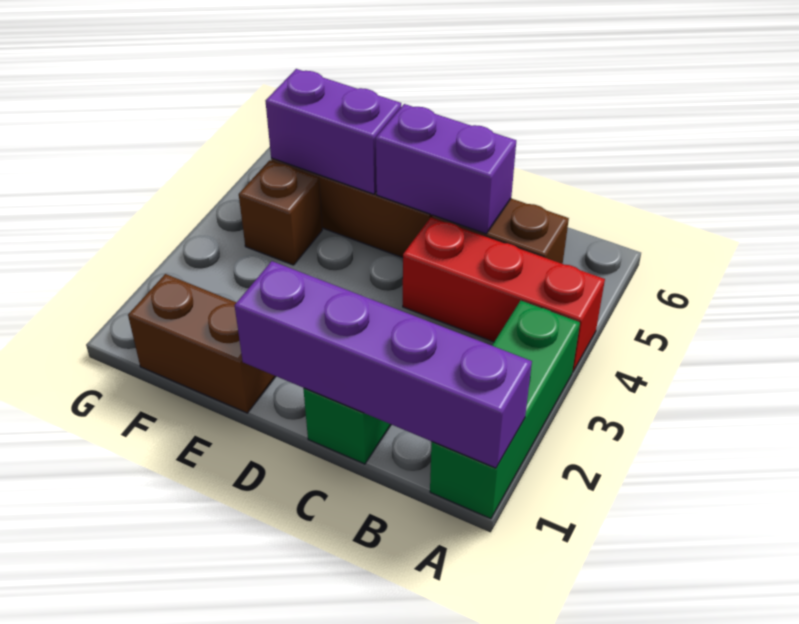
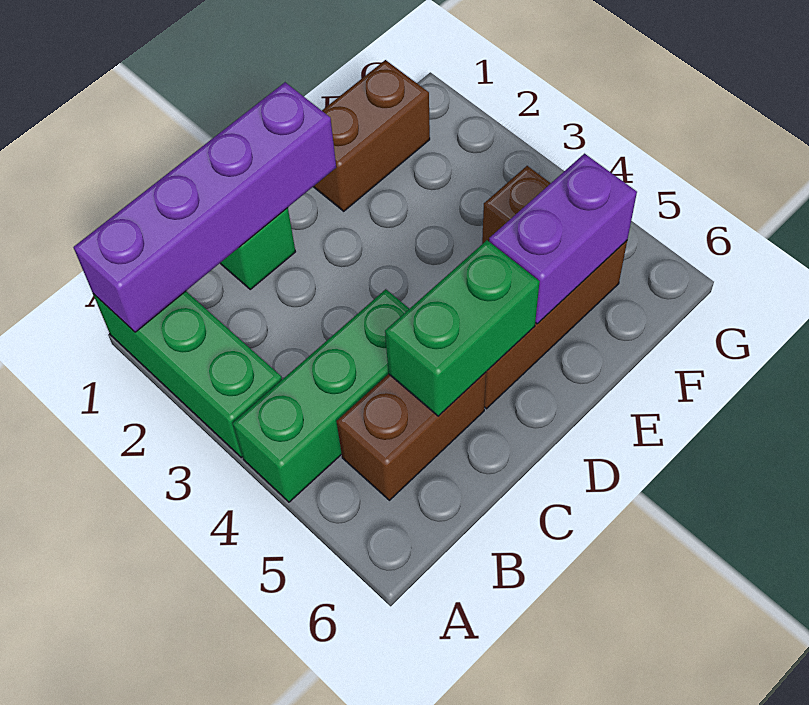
red 1x3 brick [403,217,605,372] -> green 1x3 brick [233,289,409,502]
purple 1x2 brick [376,104,516,234] -> green 1x2 brick [385,240,540,416]

